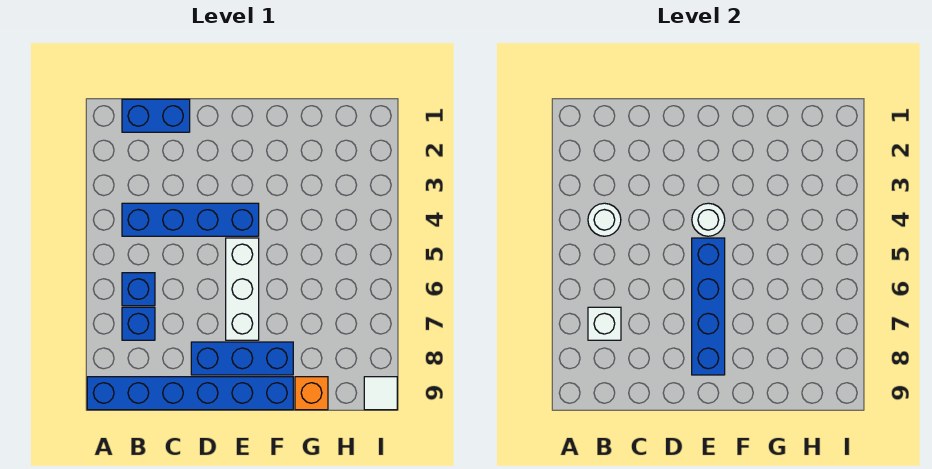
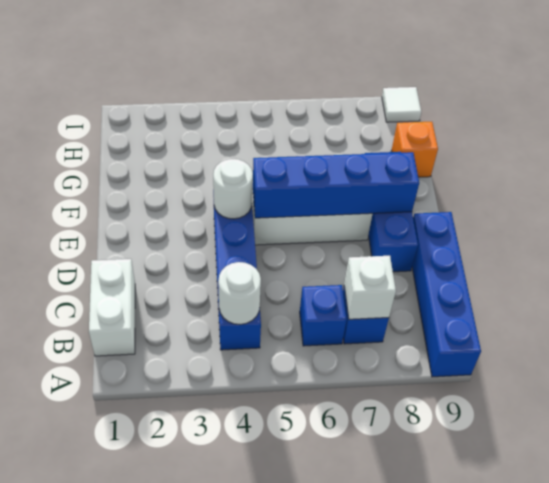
blue 1x6 brick [87,377,293,410] -> blue 1x4 brick [412,212,481,377]
blue 1x2 brick [122,99,190,132] -> white 1x2 brick [89,259,135,356]

